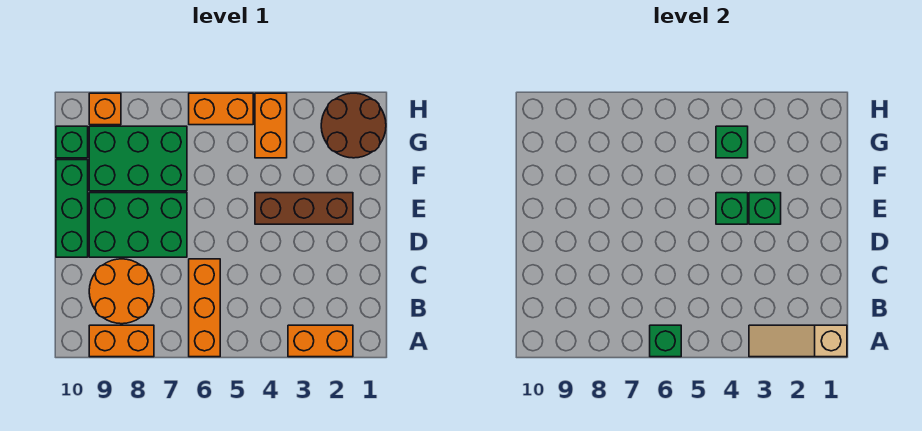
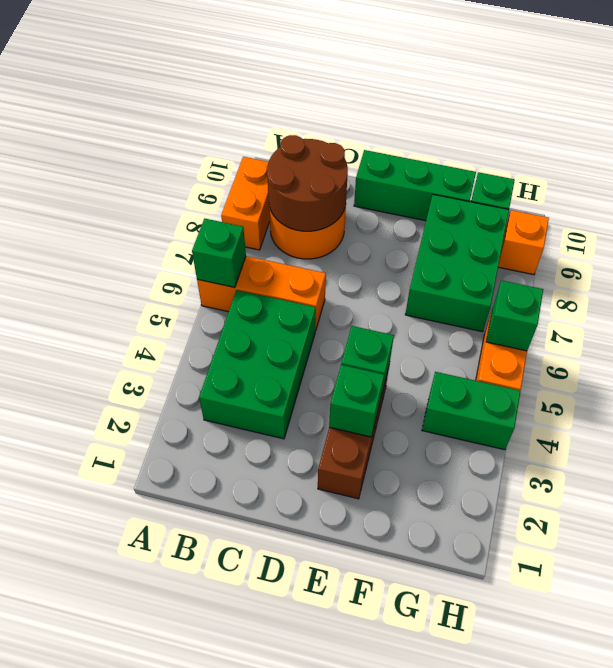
tan 1x3 slope [749,325,847,357] -> none
orange 1x2 brick [288,325,353,357] -> none
green 2x3 brick [89,193,187,257] -> green 2x3 brick moved to [199,290,316,439]
brown 2x2 round brick [321,93,386,158] -> brown 2x2 round brick moved to [267,135,348,231]
orange 1x2 brick [255,93,287,158] -> green 1x2 brick [422,372,521,450]
green 1x1 brick [716,126,748,158] -> green 1x1 brick moved to [486,280,543,351]

